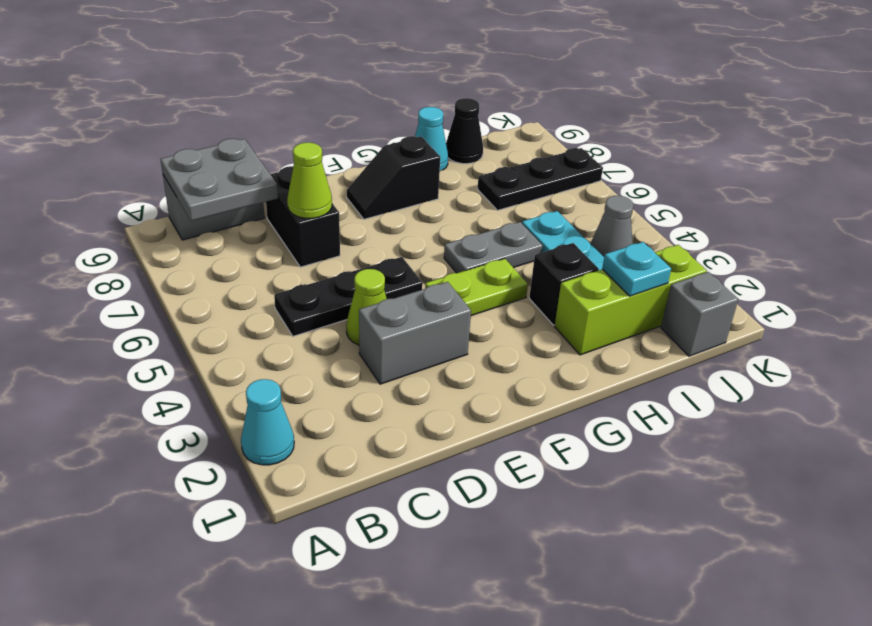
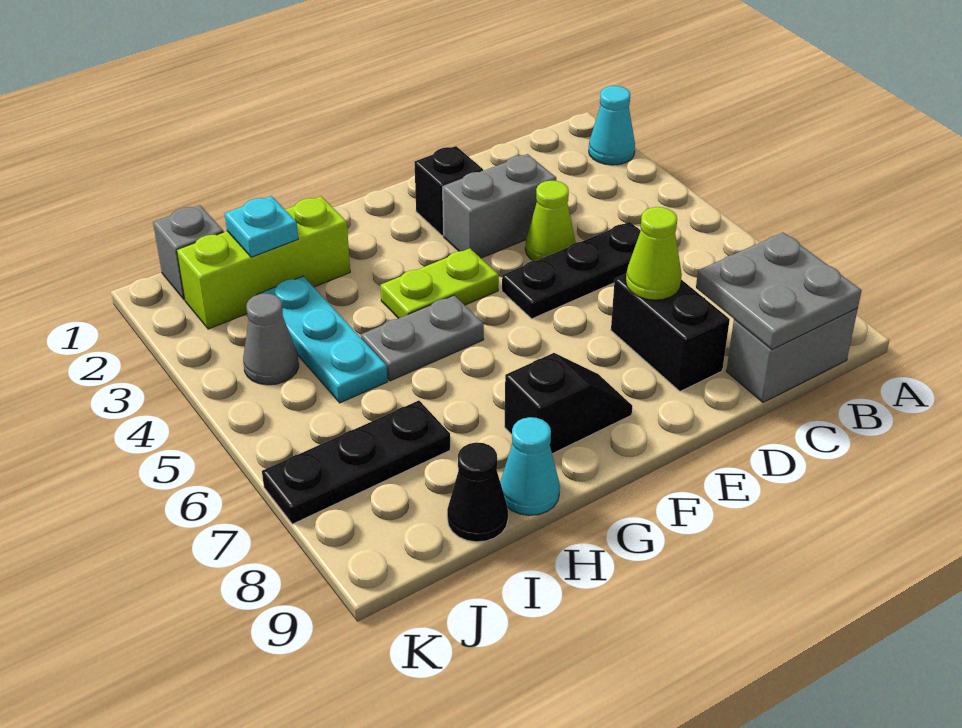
black 1x1 brick [529,243,599,325] -> black 1x1 brick moved to [414,146,483,236]

